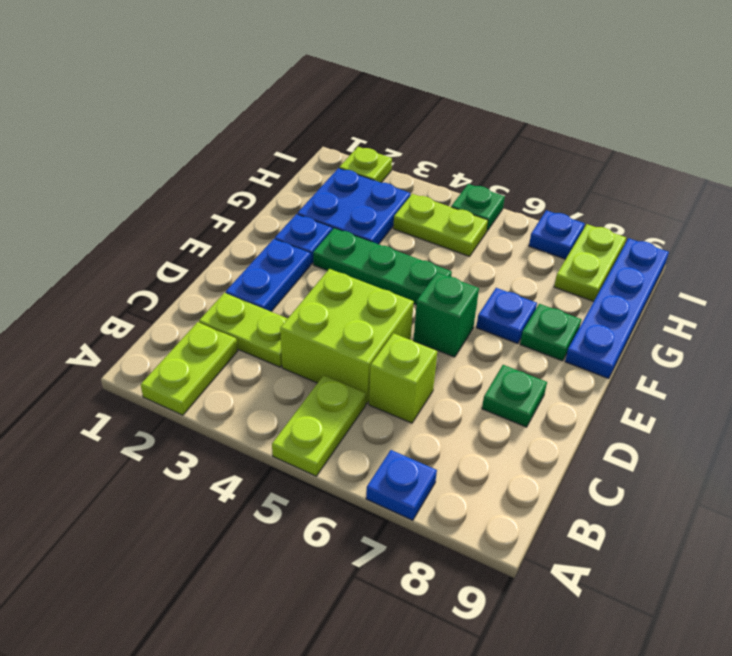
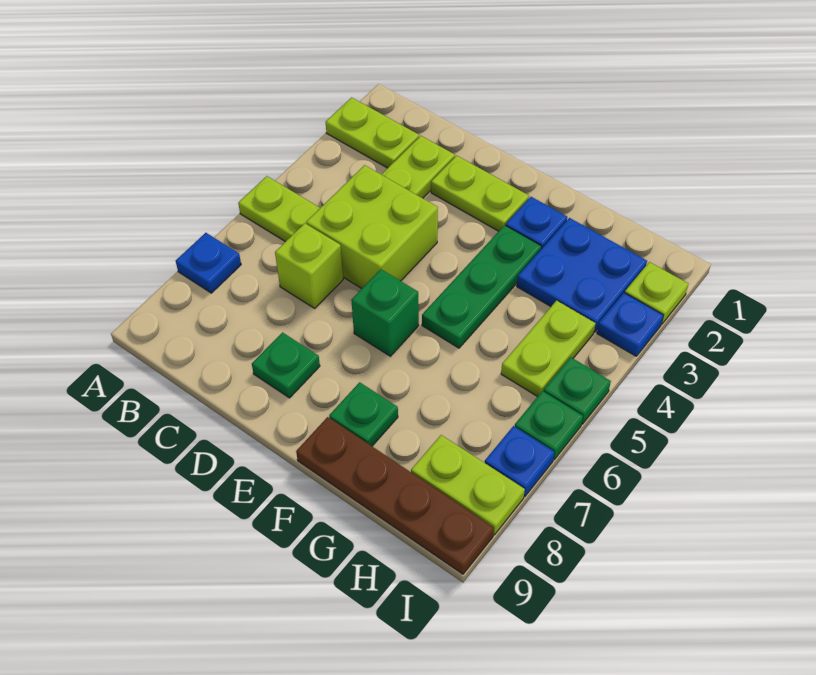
blue 1x2 plate [226,239,311,311] -> lime 1x2 plate [431,156,529,231]
blue 1x1 plate [476,288,537,344] -> blue 1x1 plate moved to [597,293,663,356]
blue 1x4 plate [565,238,669,379] -> brown 1x4 plate [296,417,494,574]
none -> green 1x1 plate [515,391,583,460]

